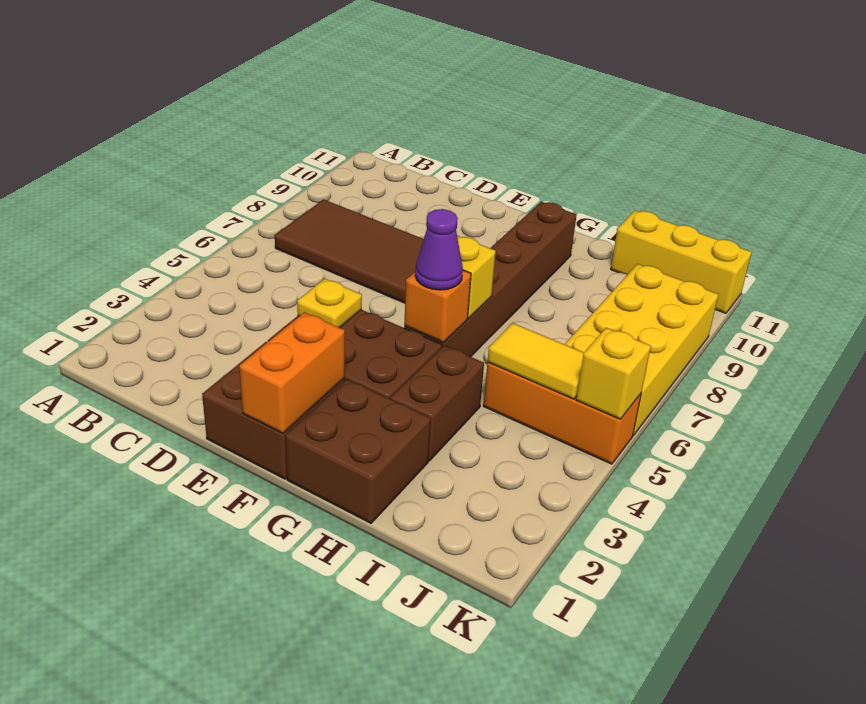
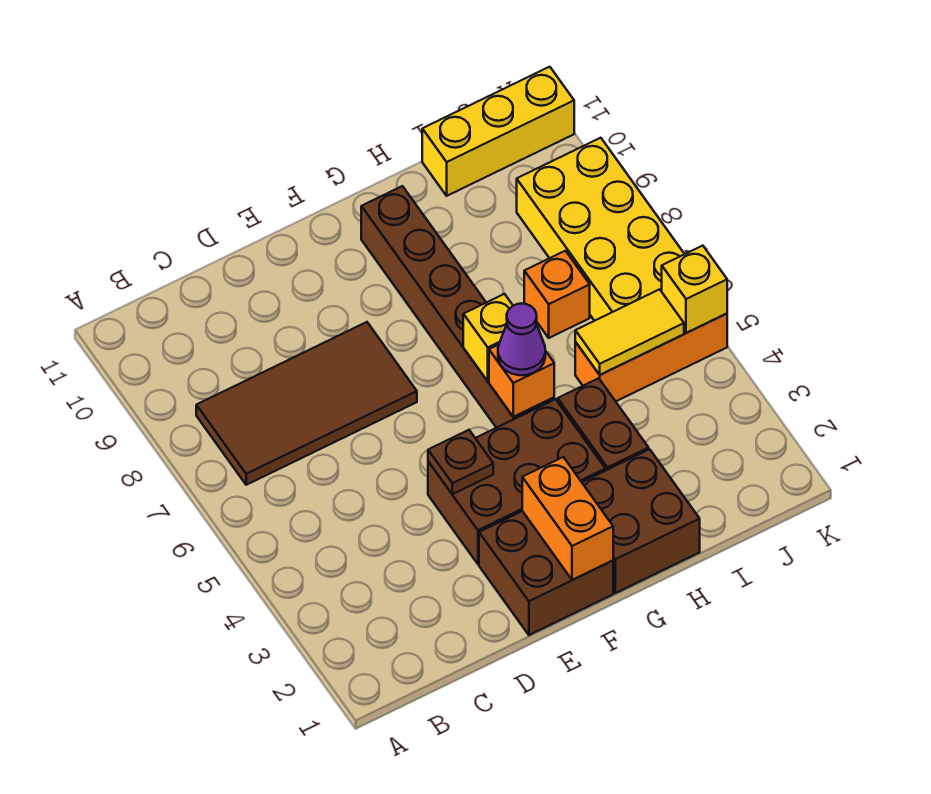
yellow 1x1 plate [297,279,362,328] -> brown 1x1 plate [428,430,493,494]
none -> orange 1x1 brick [524,251,590,338]

